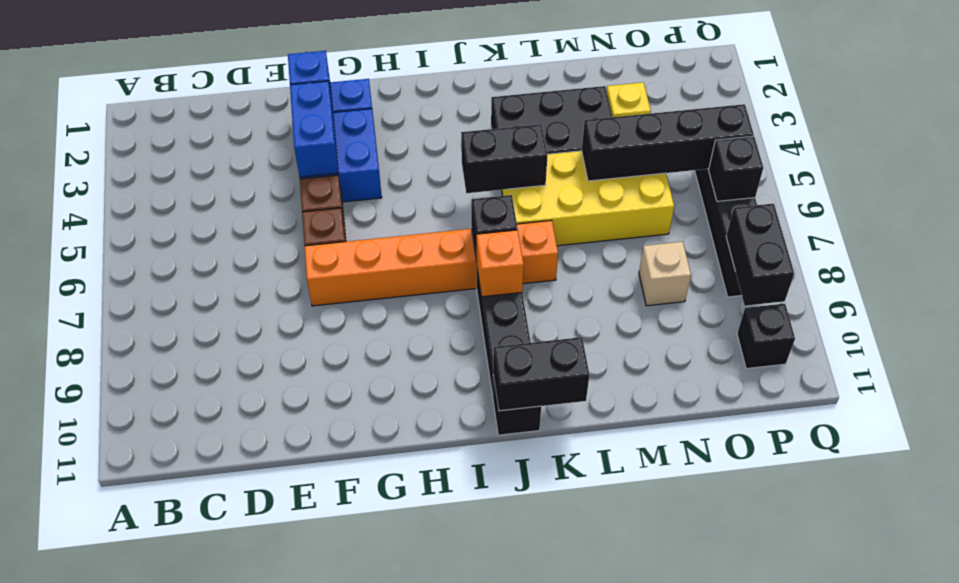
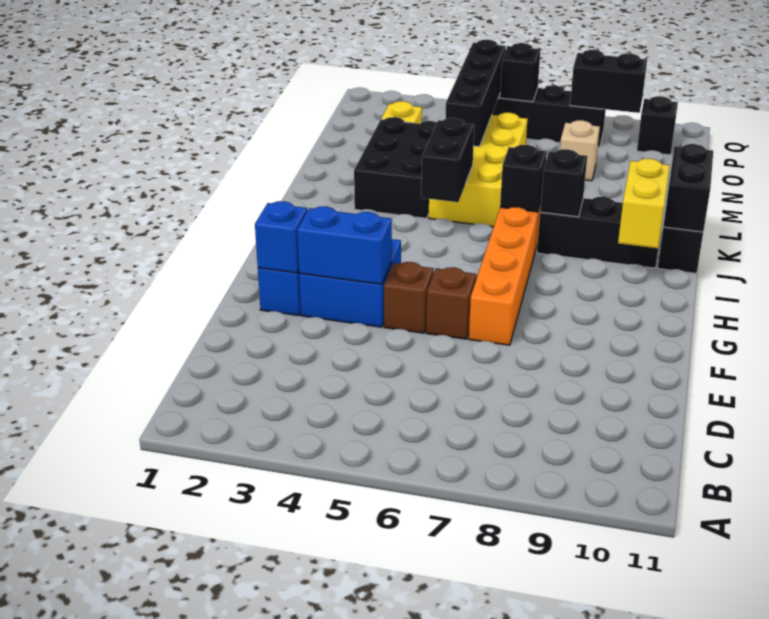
none -> yellow 1x2 brick [618,159,670,248]
orange 1x1 brick [477,230,524,297] -> black 1x1 brick [540,149,587,217]

